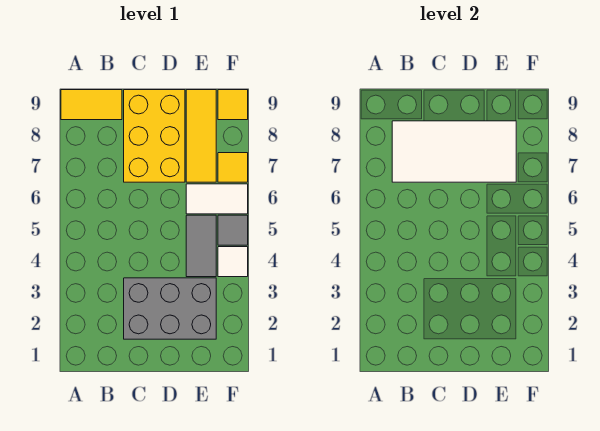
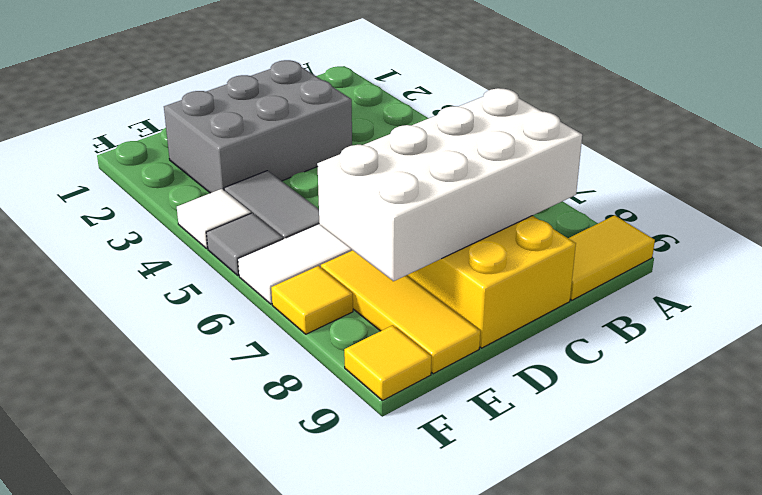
white 2x4 tile [392,121,516,182] -> white 2x4 brick [317,88,582,281]

